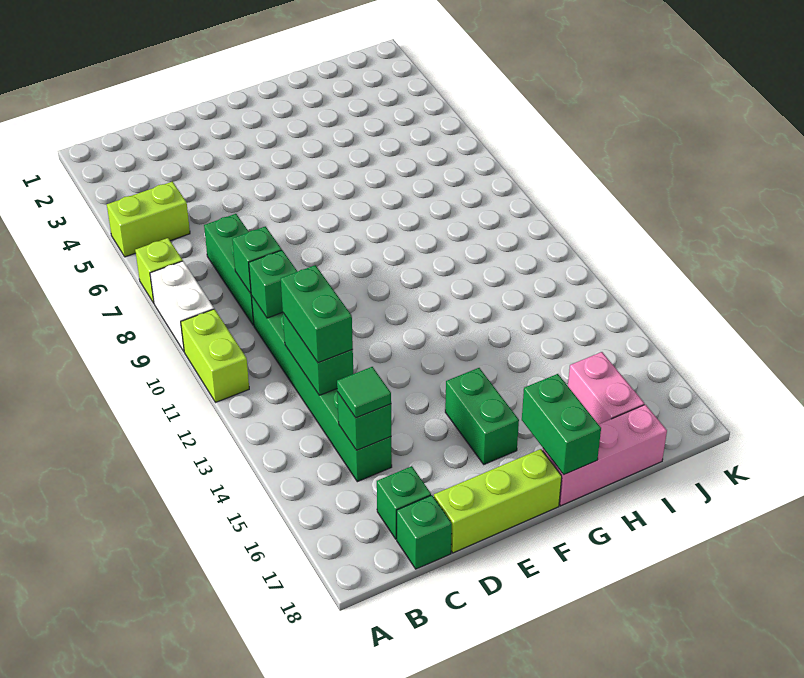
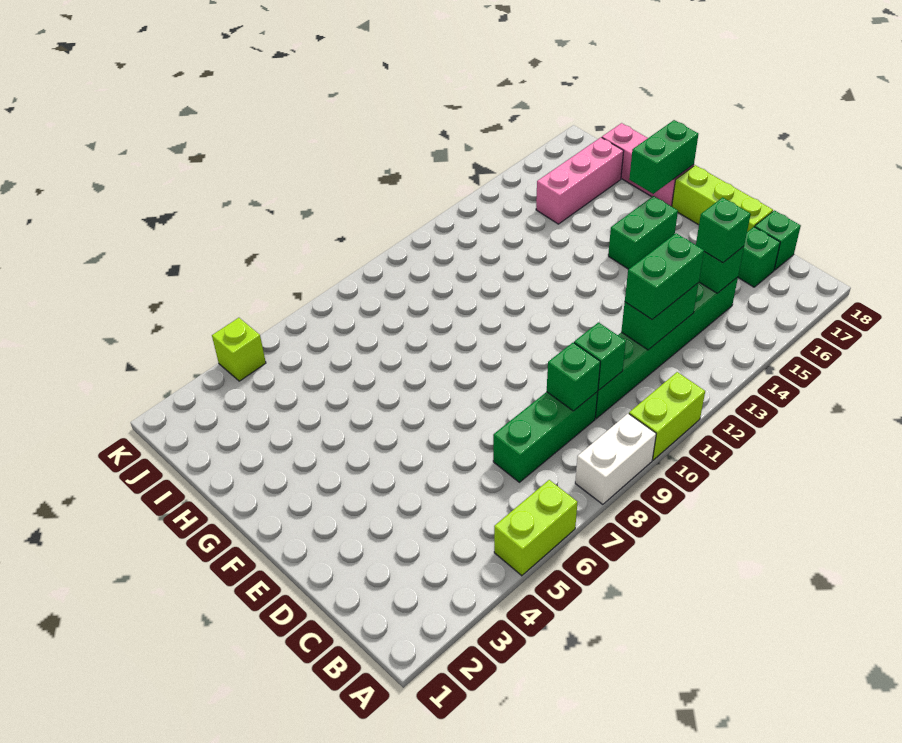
lime 1x2 brick [107,182,190,257] -> lime 1x2 brick turned to [494,480,577,576]
lime 1x1 brick [135,238,183,303] -> lime 1x1 brick moved to [212,318,266,381]
green 1x1 tile [337,367,391,418] -> green 1x1 brick [696,197,751,263]
pink 1x2 brick [568,352,644,424] -> pink 1x3 brick [536,137,624,224]

